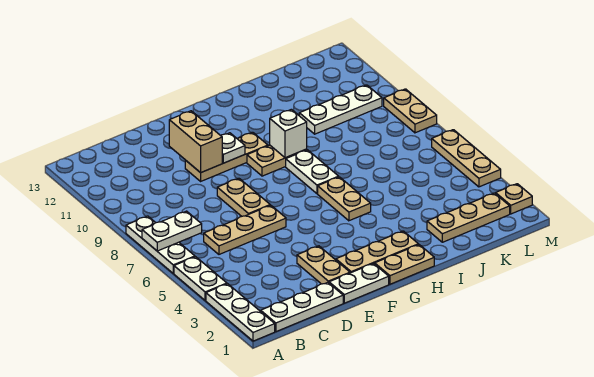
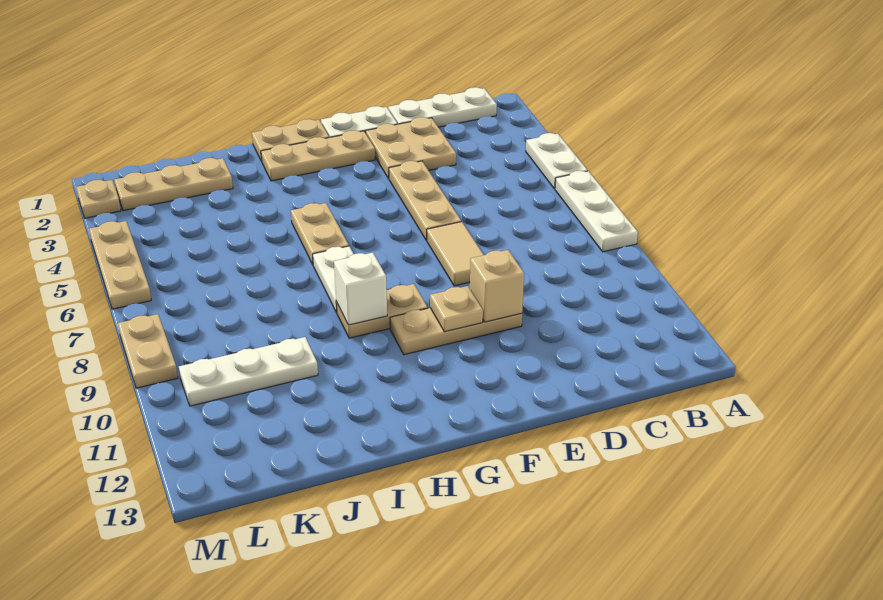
white 1x3 plate [206,284,275,341] -> none
white 1x2 plate [142,211,202,251] -> none
tan 1x3 plate [204,205,286,254] -> tan 1x3 plate turned to [389,161,461,240]
tan 1x2 plate [297,246,350,284] -> tan 2x2 plate [366,117,456,179]
tan 1x2 plate [217,178,270,216] -> tan 1x2 tile [427,222,484,286]
tan 1x2 brick [169,111,222,173] -> tan 1x1 brick [470,250,524,322]
white 1x1 plate [221,133,245,163] -> tan 1x1 plate [430,286,483,332]

